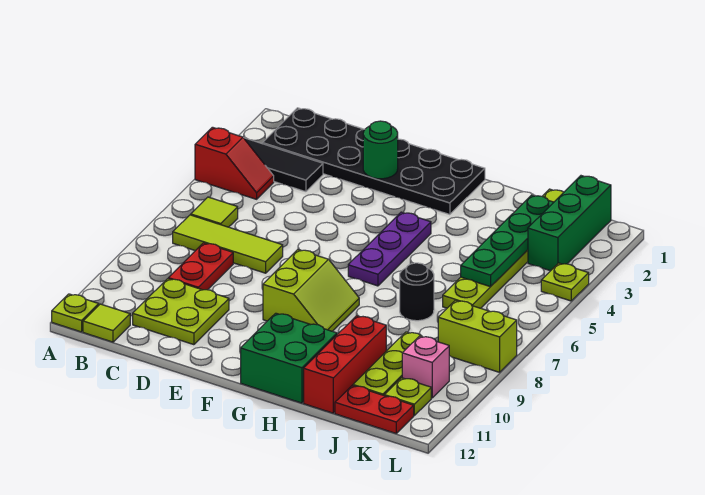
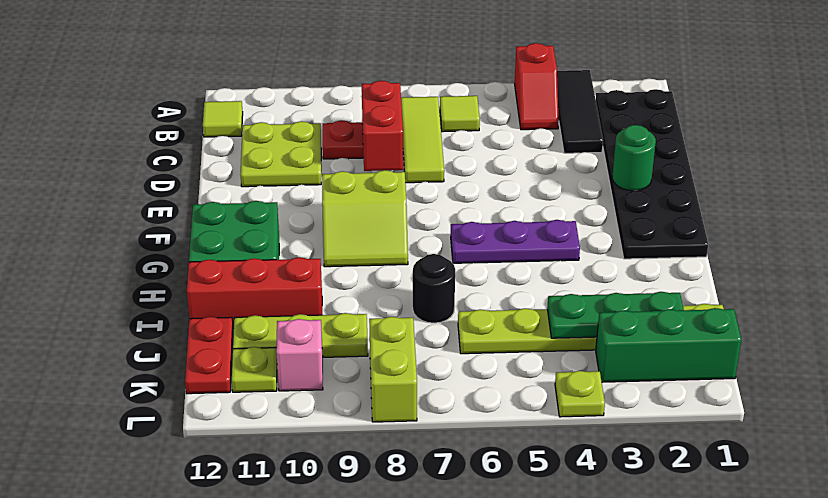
lime 1x1 plate [52,294,99,332] -> none
none -> red 1x2 brick [362,81,403,171]
green 1x4 plate [461,195,554,287] -> green 1x3 plate [547,292,684,338]

